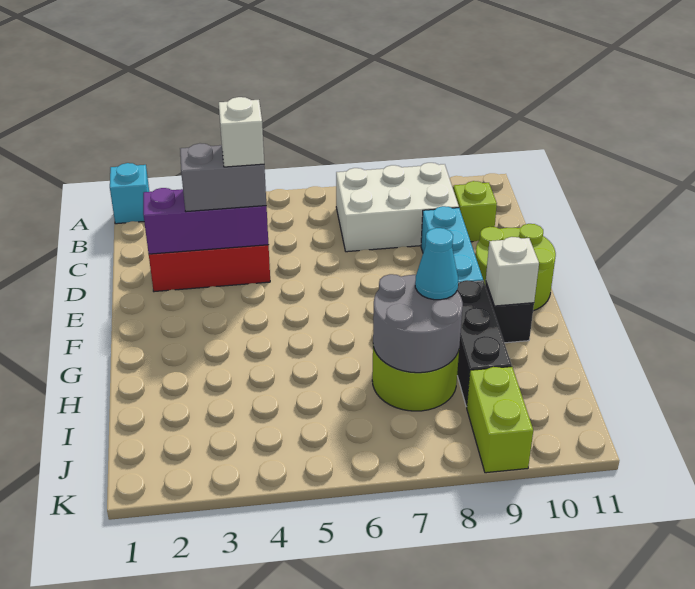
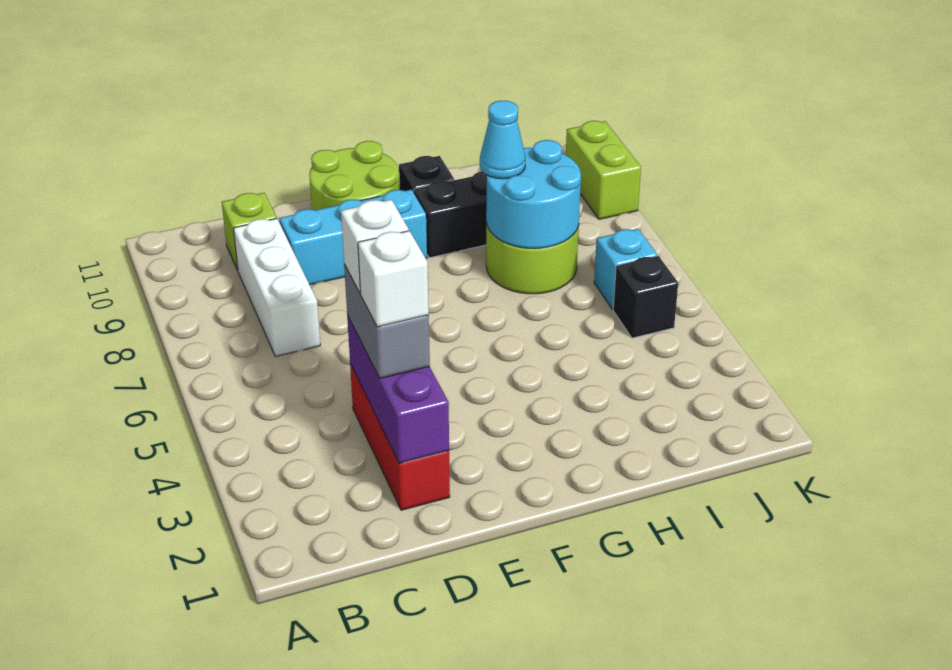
cyan 1x1 brick [110,163,149,224] -> cyan 1x1 brick moved to [594,229,657,309]
white 2x3 brick [336,163,459,252] -> white 1x3 brick [233,218,320,356]
white 1x1 brick [486,237,539,306] -> white 1x1 brick moved to [358,231,429,327]
grey 2x2 round brick [373,274,463,373] -> cyan 2x2 round brick [486,140,581,249]
none -> black 1x1 brick [613,256,678,338]
lime 1x2 brick [466,367,533,473] -> lime 1x2 brick turned to [566,121,641,219]

